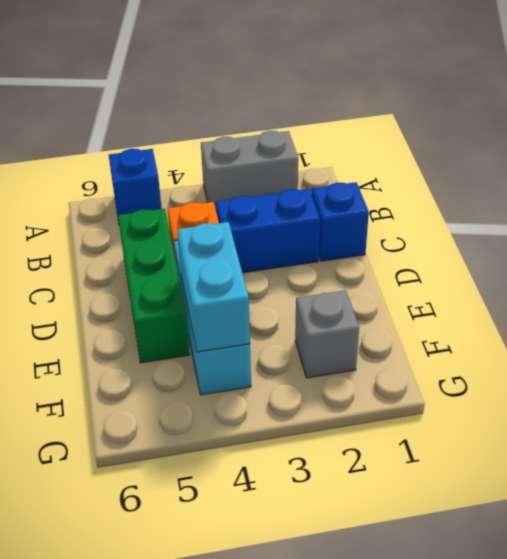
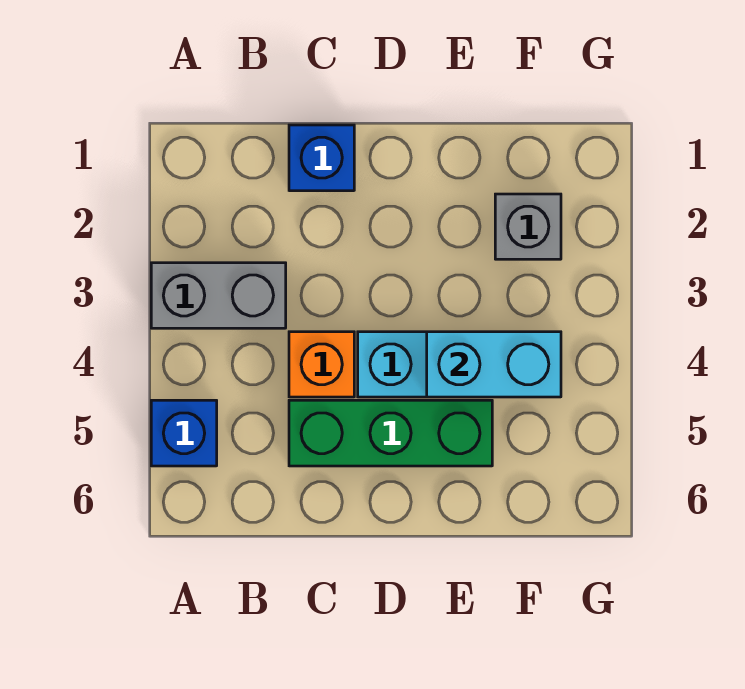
grey 1x2 brick [201,131,298,209] -> grey 1x2 brick turned to [151,263,286,328]
blue 1x2 brick [216,189,320,273] -> none

